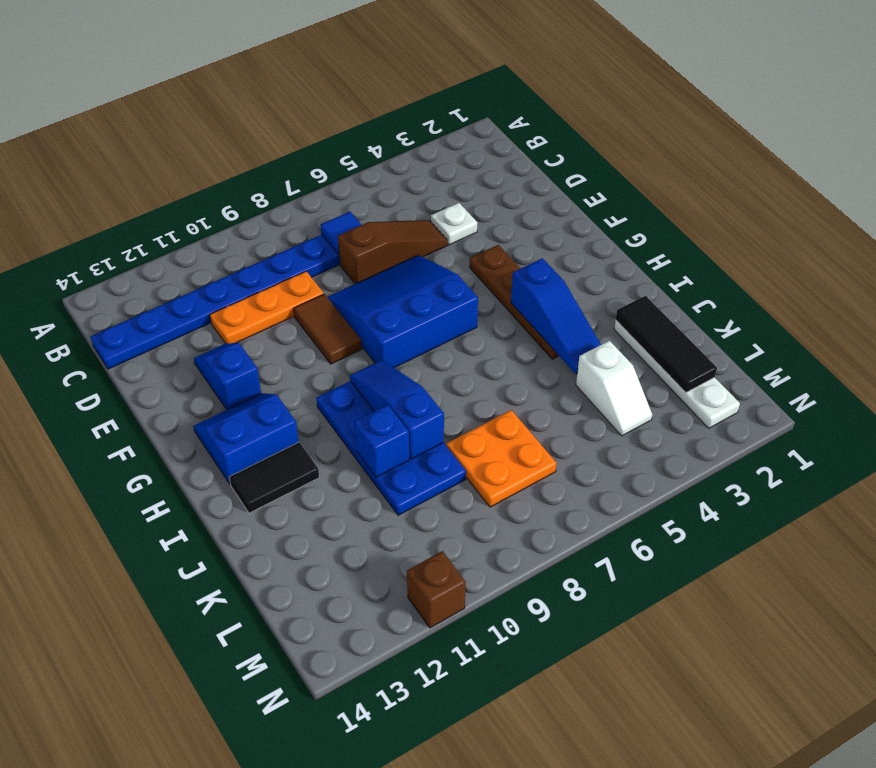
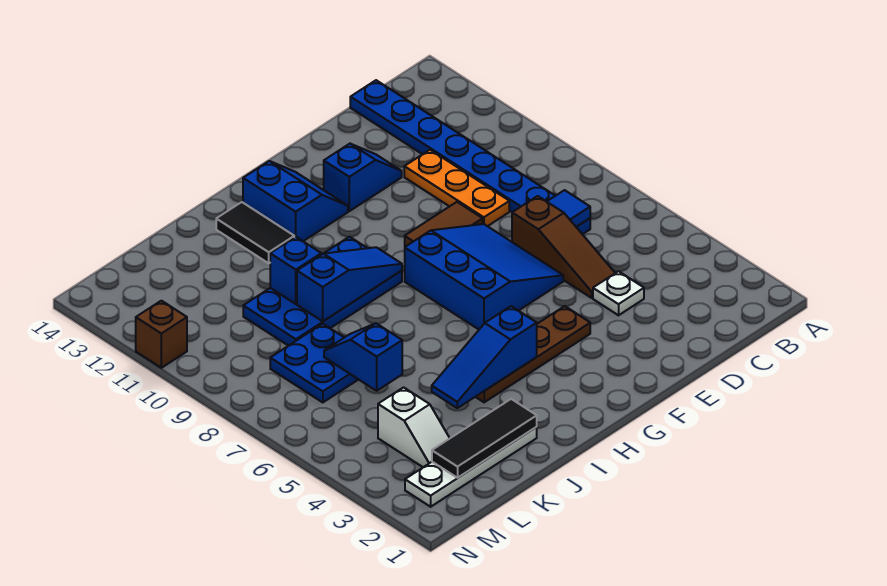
white 1x2 slope [576,341,652,436] -> white 1x2 slope turned to [378,387,450,467]
none -> blue 1x2 slope [324,323,402,391]
orange 2x2 plate [446,410,556,507] -> blue 2x2 plate [270,324,359,402]

